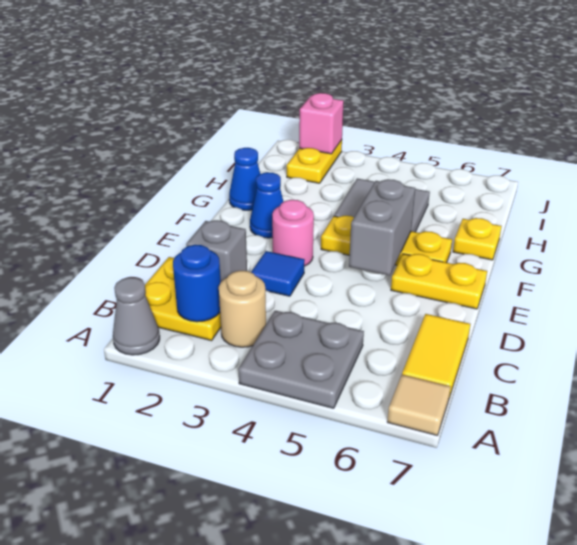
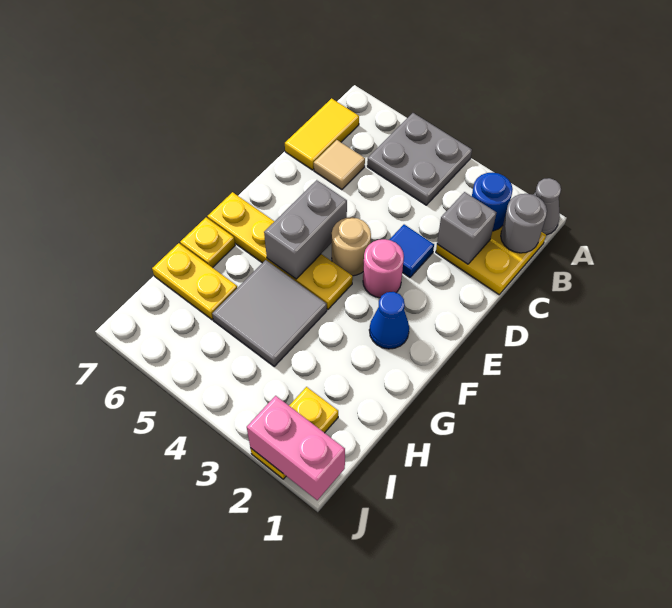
tan 1x1 tile [387,375,450,435] -> tan 1x1 tile moved to [314,140,365,190]
none -> grey 1x1 round brick [501,194,547,253]
tan 1x1 round brick [219,271,266,347] -> tan 1x1 round brick moved to [332,217,371,276]
yellow 1x2 plate [391,254,487,309] -> yellow 1x2 plate moved to [152,243,237,320]
yellow 1x3 plate [321,216,452,265] -> yellow 1x4 plate [207,192,353,310]
blue 1x1 cone [229,148,260,210] -> none
pink 1x1 brick [299,93,344,154] -> pink 1x2 brick [247,396,345,500]

